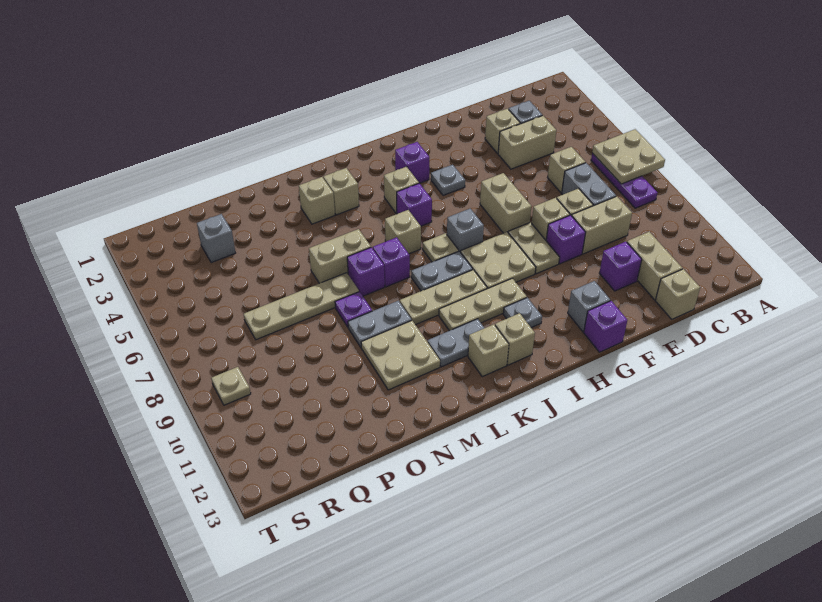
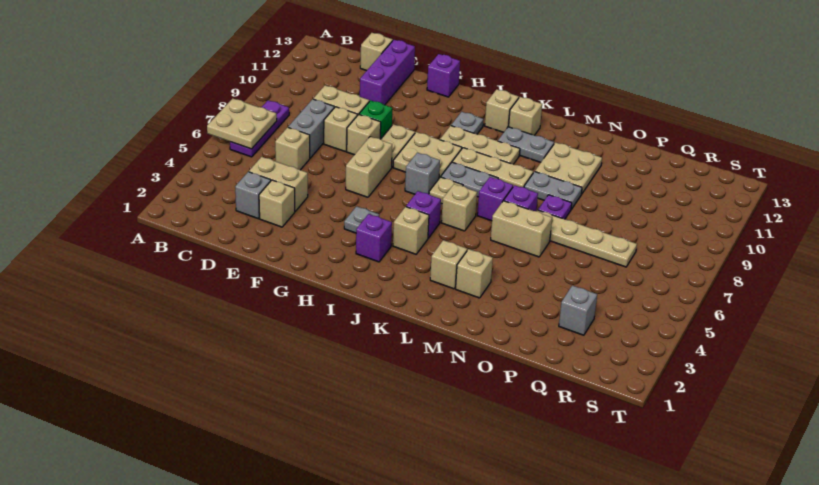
tan 1x2 brick [627,232,682,300] -> none
purple 1x1 brick [599,242,642,291] -> purple 1x3 brick [360,40,415,105]
purple 1x1 brick [546,215,586,264] -> green 1x1 brick [359,100,392,139]
grey 1x1 brick [568,281,610,332] -> none
tan 1x1 plate [211,367,251,405] -> none

